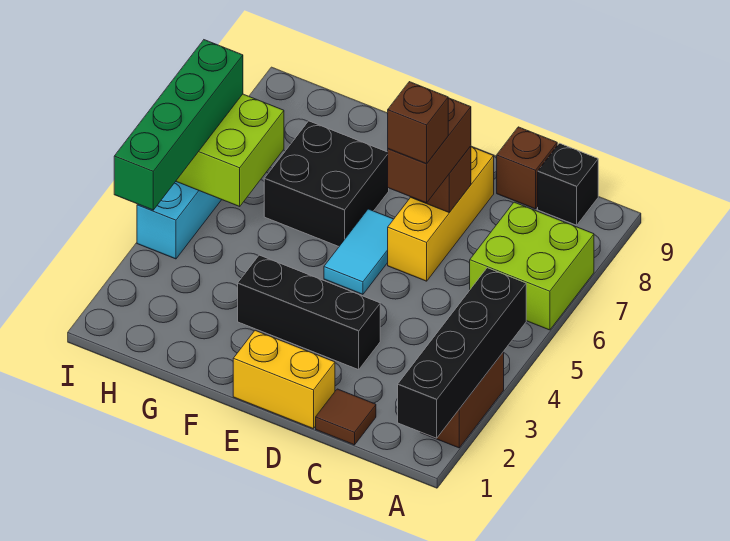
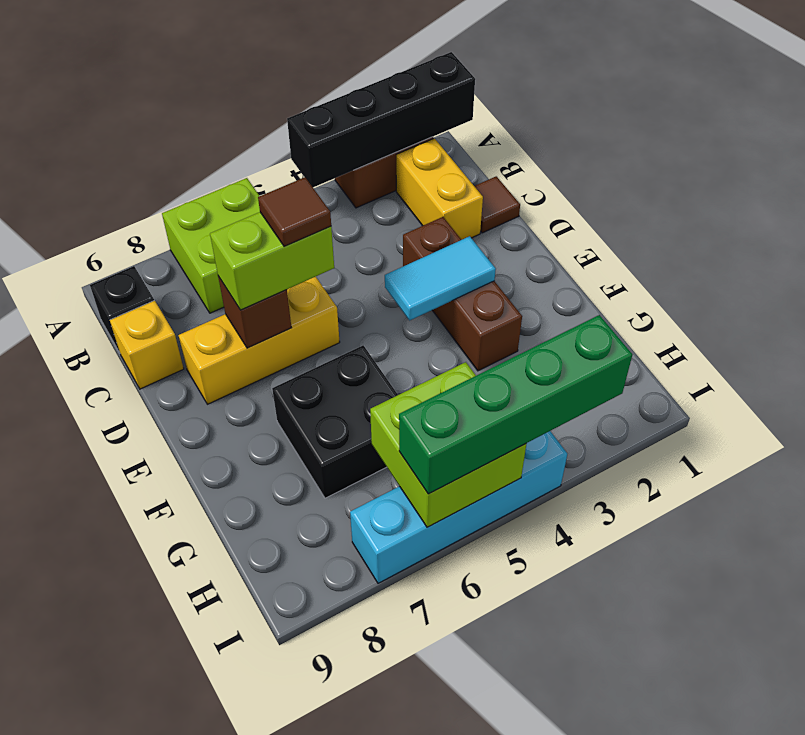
brown 1x1 brick [497,127,557,209] -> yellow 1x1 brick [110,300,184,389]
yellow 1x2 brick [233,330,335,429] -> yellow 1x2 brick moved to [396,138,483,240]
black 1x3 brick [238,255,380,370] -> brown 1x3 brick [403,217,522,371]
brown 1x2 brick [388,98,471,203] -> lime 1x2 brick [210,212,334,310]
brown 1x1 brick [388,82,448,164] -> brown 1x1 tile [258,177,331,246]
cyan 1x2 tile [324,209,393,294] -> cyan 1x2 tile moved to [385,236,496,321]

